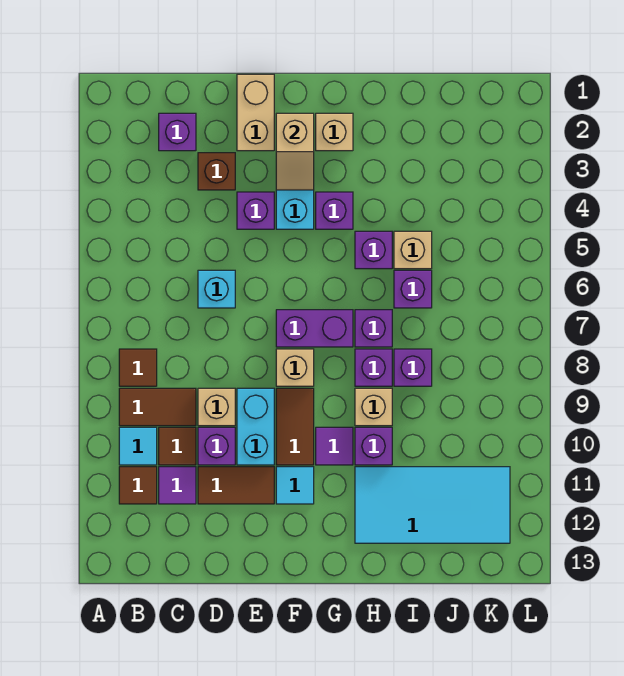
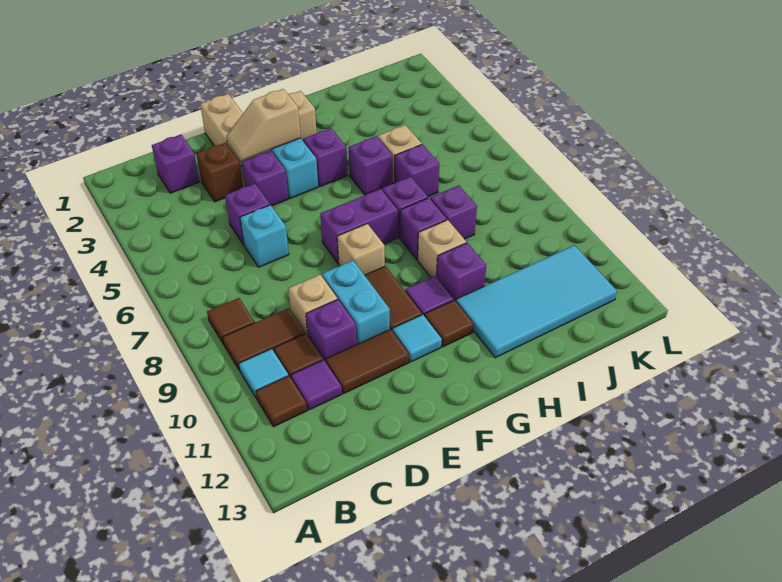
none -> purple 1x1 brick [225,184,270,245]
tan 1x2 slope [276,113,314,190] -> tan 1x2 slope turned to [227,89,301,160]
none -> brown 1x1 tile [424,300,474,347]

